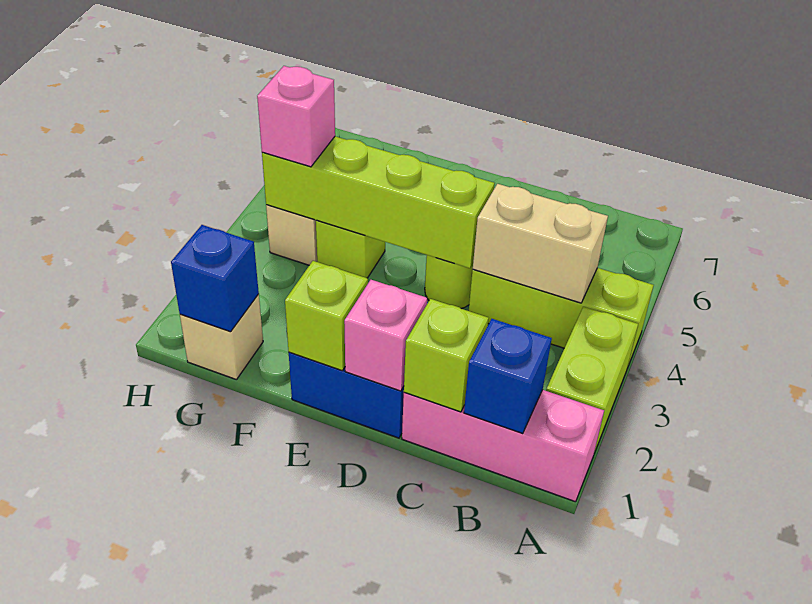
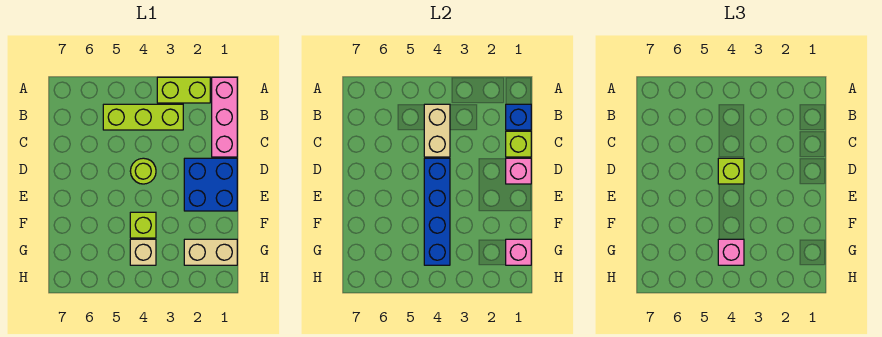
lime 1x3 brick [469,268,654,368] -> lime 1x3 brick turned to [103,104,183,130]
lime 1x4 brick [262,136,495,268] -> blue 1x4 brick [424,158,450,265]
lime 1x1 brick [285,261,368,371] -> lime 1x1 brick moved to [718,158,744,184]
tan 1x1 brick [180,294,263,380] -> tan 1x2 brick [184,239,237,265]
blue 1x1 brick [171,225,259,332] -> pink 1x1 brick [506,239,531,265]

